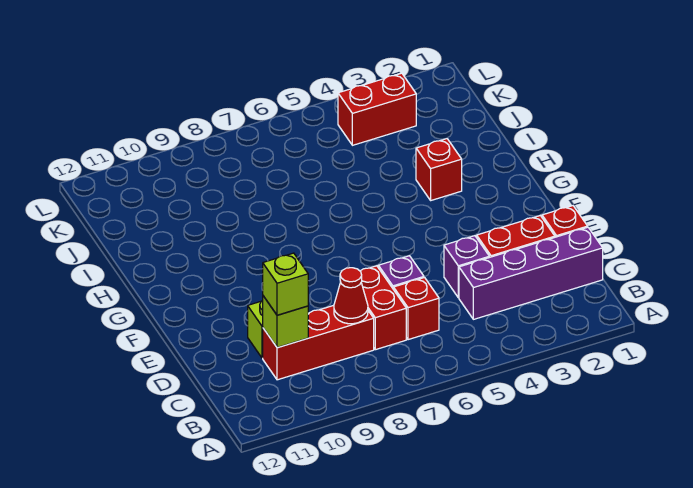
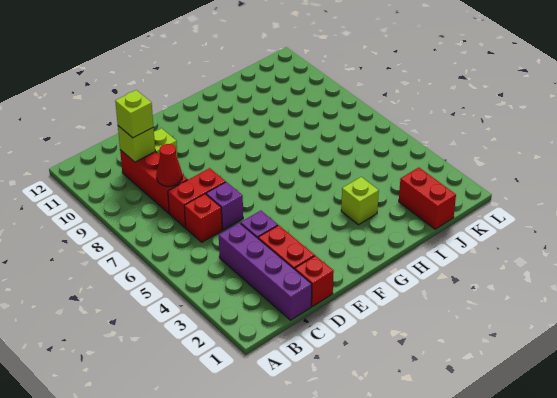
red 1x1 brick [416,139,462,200] -> lime 1x1 brick [341,177,379,225]
red 1x2 brick [338,73,416,145] -> red 1x2 brick moved to [399,168,456,229]

